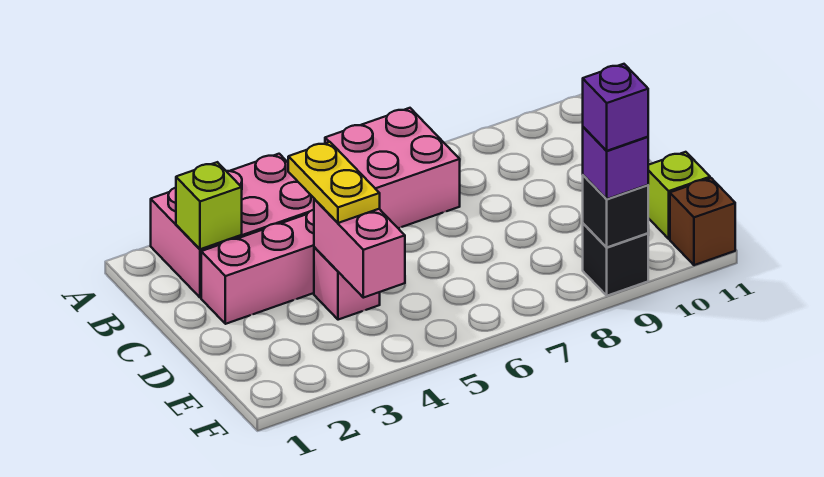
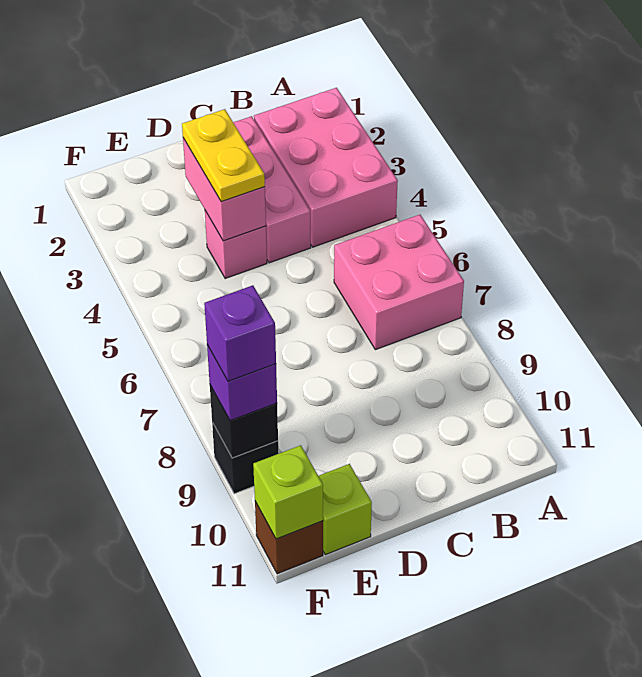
lime 1x1 brick [176,162,242,249] -> lime 1x1 brick moved to [253,445,323,539]
yellow 1x2 plate [288,142,380,223] -> yellow 1x2 plate turned to [182,109,265,202]
pink 1x2 brick [314,199,405,298] -> pink 1x2 brick turned to [183,138,266,241]

